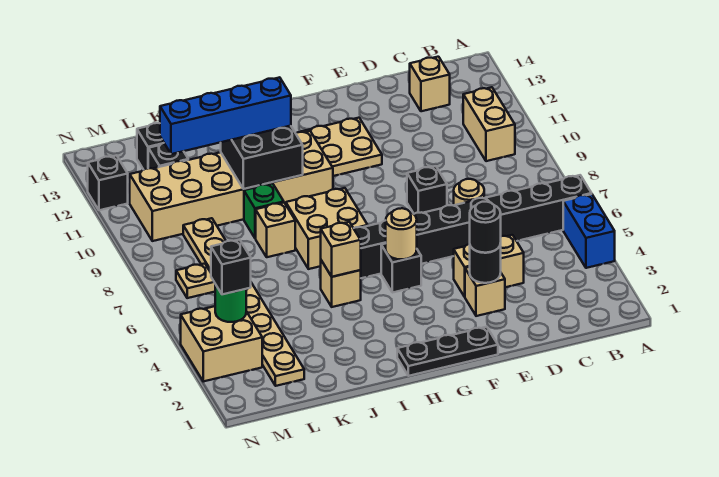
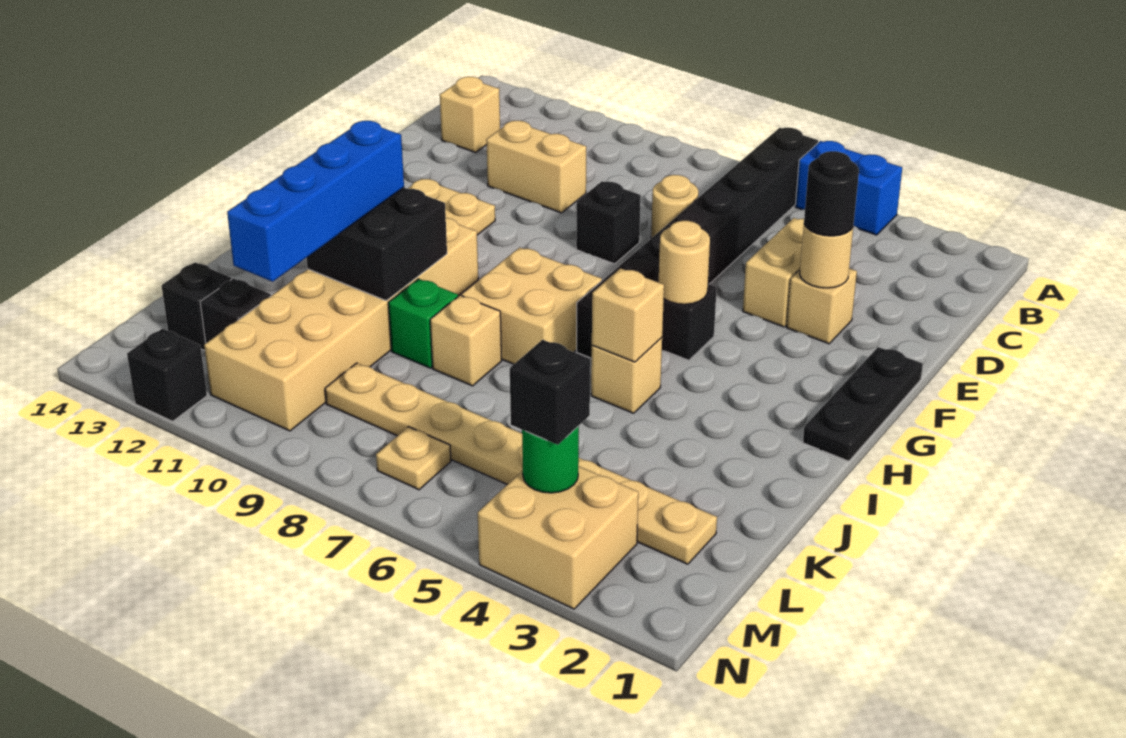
tan 1x2 brick [463,87,515,161] -> tan 1x2 brick moved to [486,121,586,213]
black 1x1 round brick [470,243,501,283] -> tan 1x1 round brick [800,224,853,288]

